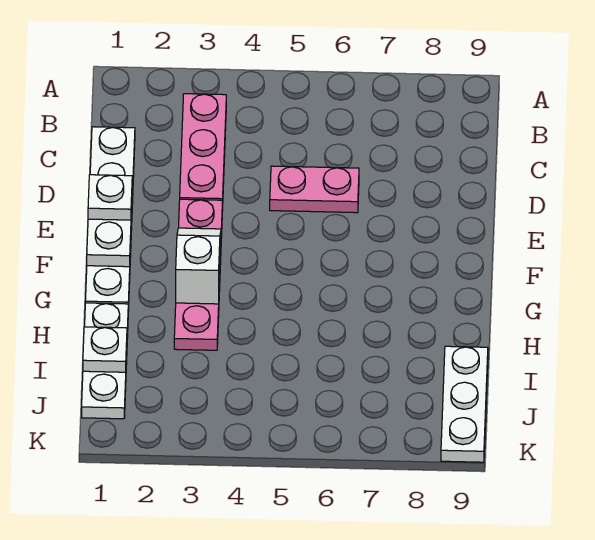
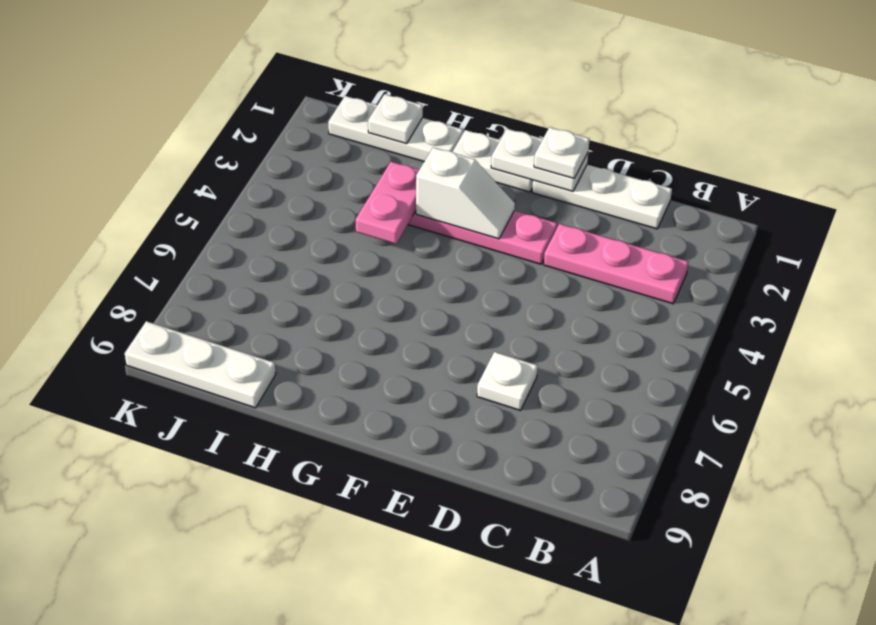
pink 1x2 plate [270,166,359,213] -> pink 1x2 plate moved to [356,161,419,244]
none -> white 1x1 plate [477,352,538,410]

